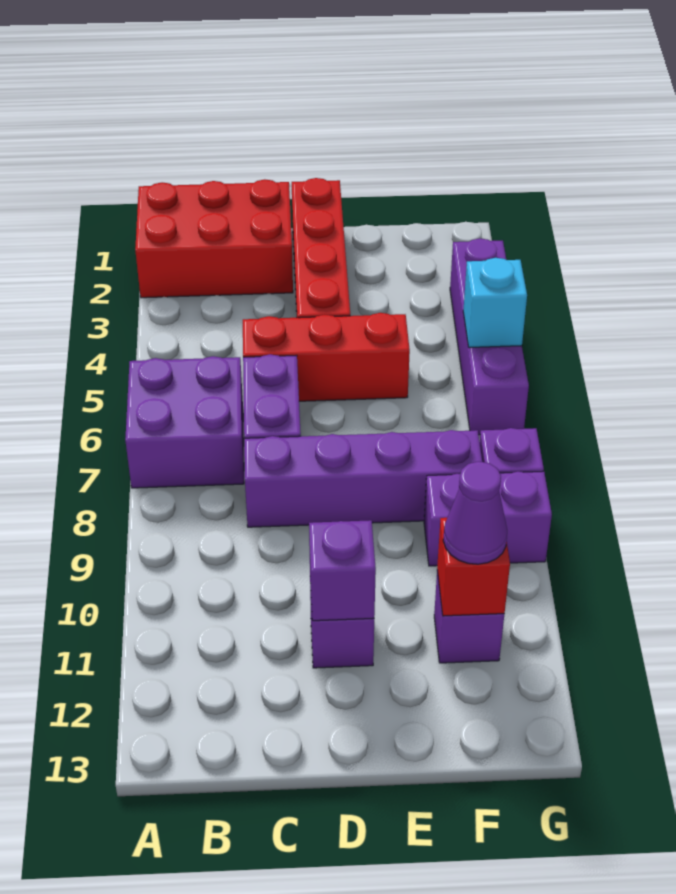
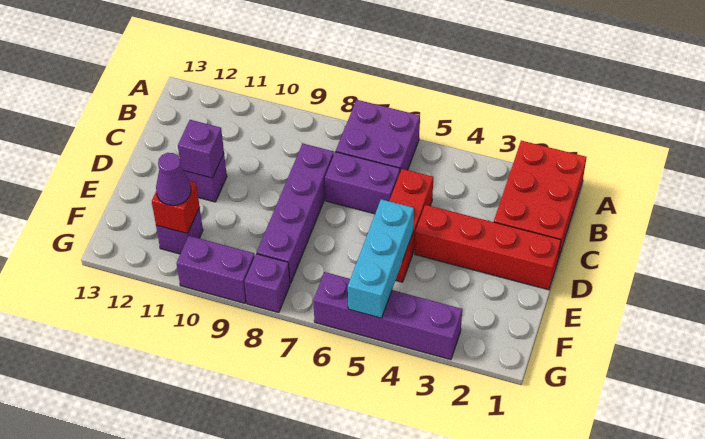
purple 1x2 brick [424,471,552,566] -> purple 1x2 brick turned to [176,236,255,303]
cyan 1x1 brick [463,258,527,348] -> cyan 1x3 brick [348,199,414,318]

